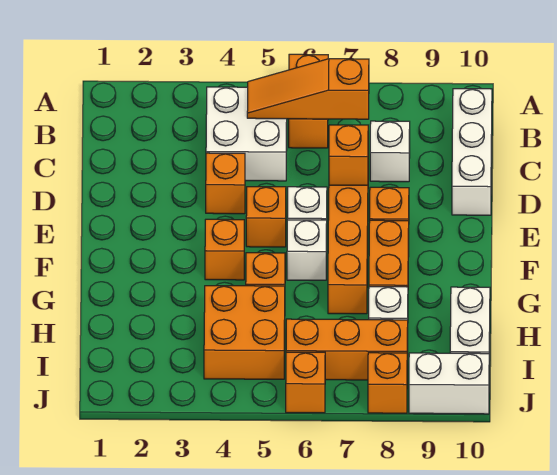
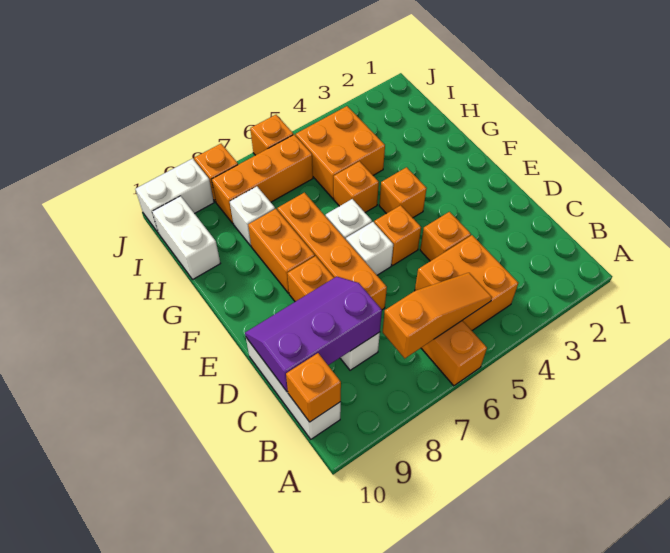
white 2x2 brick [206,87,287,181] -> orange 2x2 brick [415,235,518,330]
none -> purple 2x3 slope [245,276,382,392]
orange 1x1 brick [329,125,368,185] -> orange 1x1 brick moved to [286,353,341,422]

